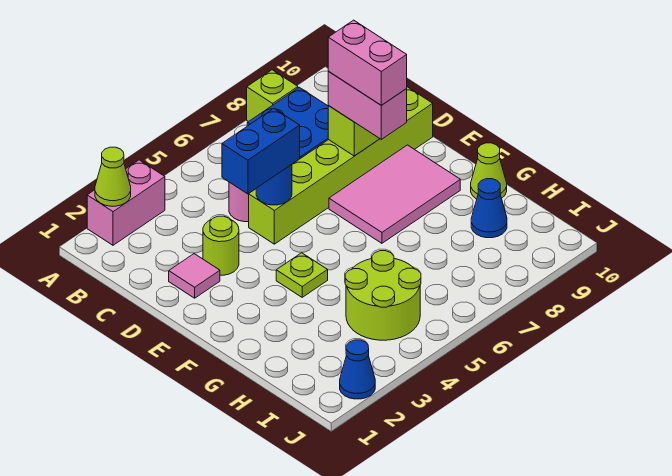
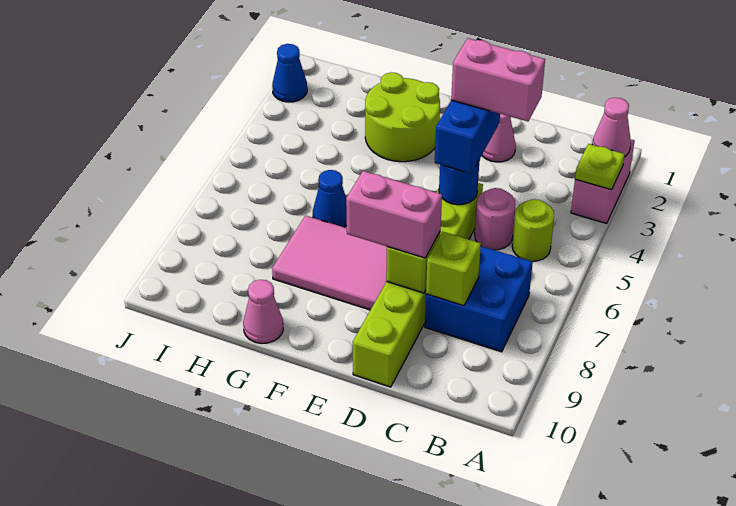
lime 1x1 cone [95,147,131,206] -> pink 1x1 cone [592,98,631,157]
lime 1x1 brick [247,70,298,122] -> lime 1x1 brick moved to [426,232,481,306]
pink 1x1 tile [169,254,220,298] -> pink 1x1 cone [482,114,516,162]
lime 1x1 round brick [203,216,239,275] -> lime 1x1 round brick moved to [512,199,554,261]
pink 1x2 brick [328,20,407,105] -> pink 1x2 brick moved to [451,38,545,121]
pink 2x3 tile [329,145,460,243] -> pink 2x3 tile turned to [272,216,387,310]
lime 1x1 plate [276,253,328,297] -> lime 1x1 plate moved to [575,144,625,190]
lime 1x1 cone [471,143,507,199] -> pink 1x1 cone [243,280,283,344]
lime 2x2 round brick [345,251,421,340] -> lime 2x2 round brick moved to [365,72,440,162]
blue 1x1 cone [471,179,507,238] -> blue 1x1 cone moved to [313,170,347,227]

